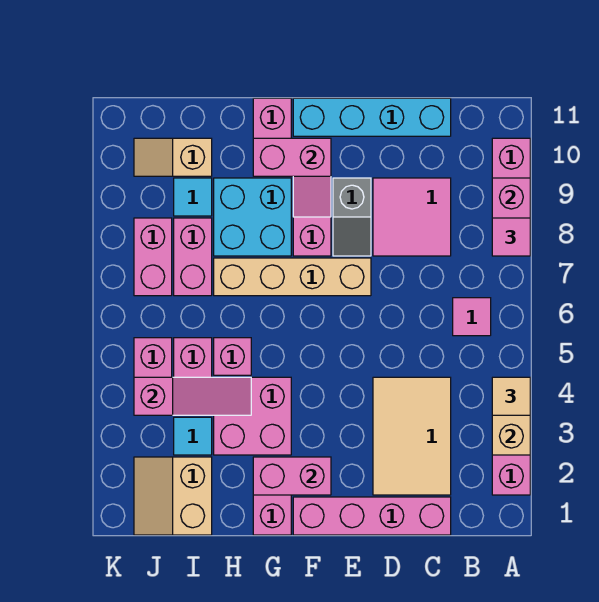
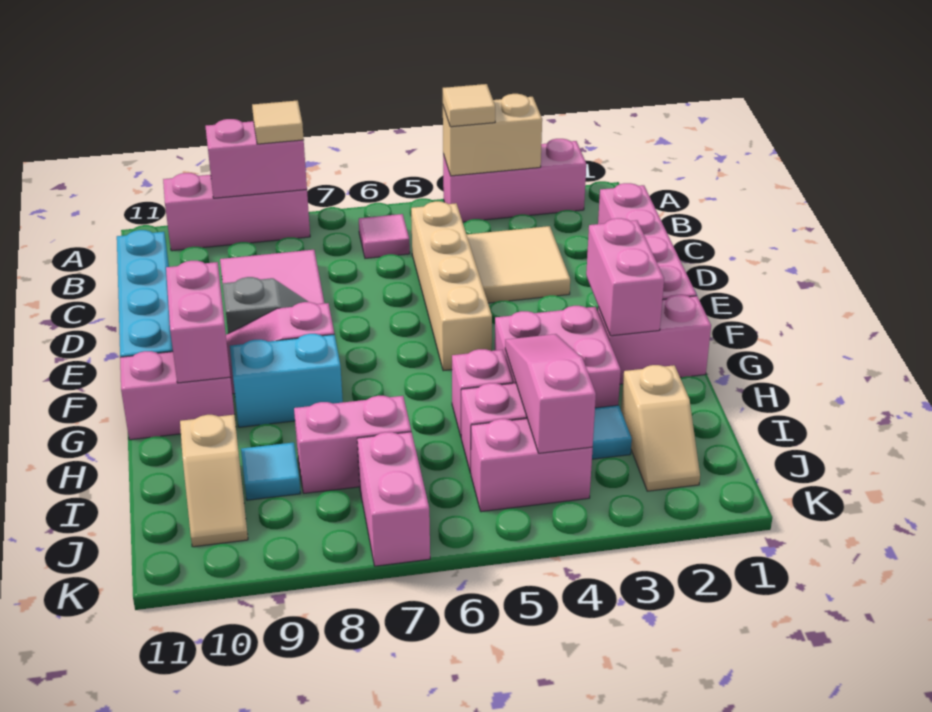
pink 1x1 tile [492,218,530,256] -> tan 1x1 tile [252,100,304,144]
tan 2x3 tile [373,377,451,495] -> tan 2x2 tile [467,226,570,303]
tan 1x4 brick [214,258,371,296] -> tan 1x4 brick moved to [411,201,492,371]
cyan 2x2 brick [214,178,291,256] -> cyan 1x2 brick [230,334,343,427]
tan 2x2 slope [134,457,212,535] -> tan 1x2 slope [621,365,700,491]
pink 1x2 brick [134,218,172,296] -> pink 1x2 brick turned to [357,432,430,566]

